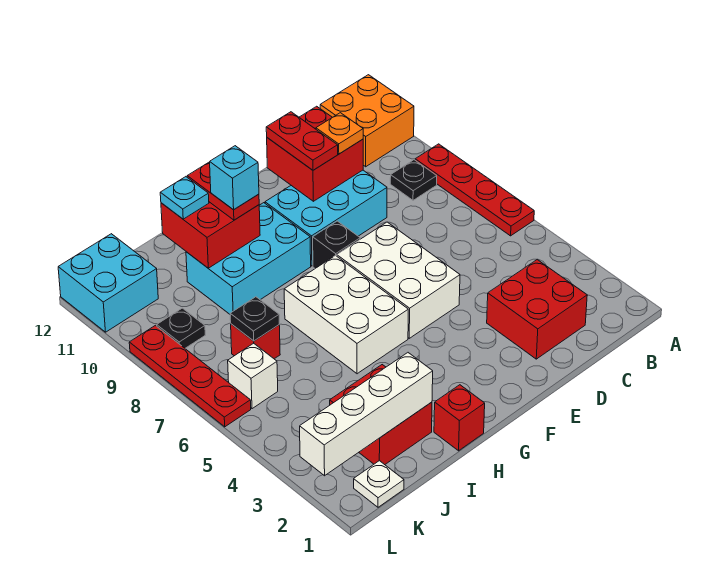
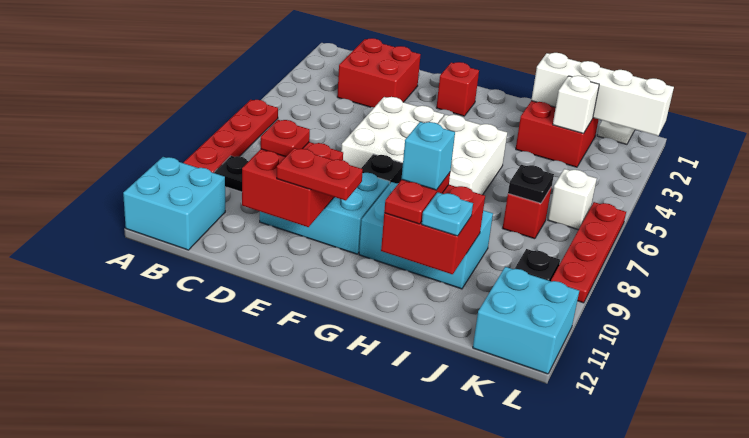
orange 2x2 brick [320,75,414,167] -> cyan 2x2 brick [123,157,225,250]
orange 1x1 plate [316,113,363,154] -> red 1x1 plate [261,120,310,157]
red 1x2 plate [266,112,338,170] -> red 1x2 plate turned to [277,148,363,201]
red 1x1 brick [434,385,485,451] -> red 1x1 brick moved to [436,62,479,116]
none -> white 1x1 brick [553,76,599,133]

